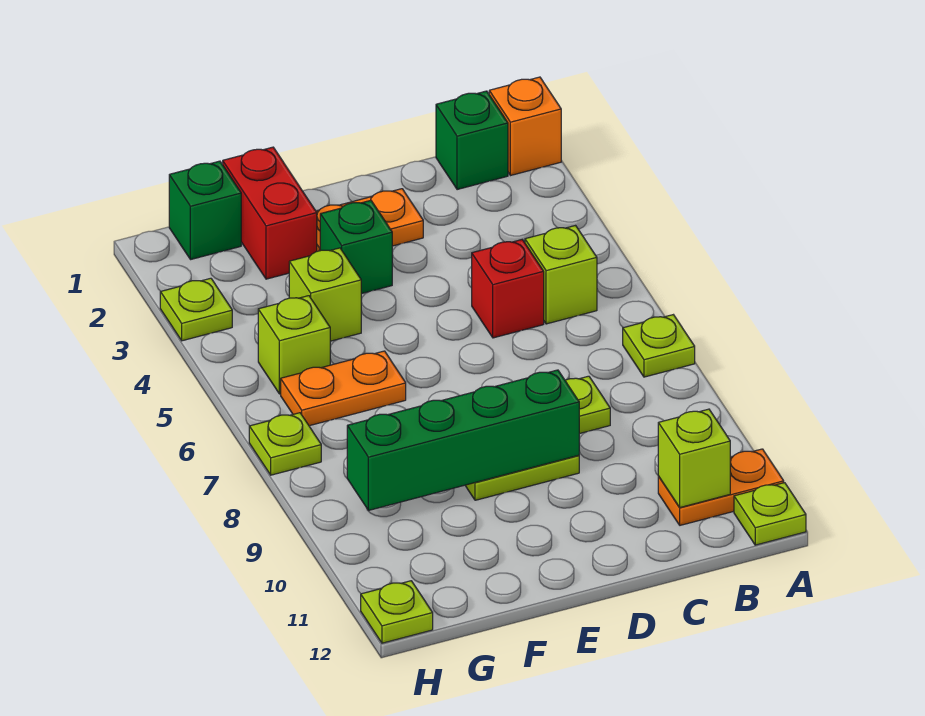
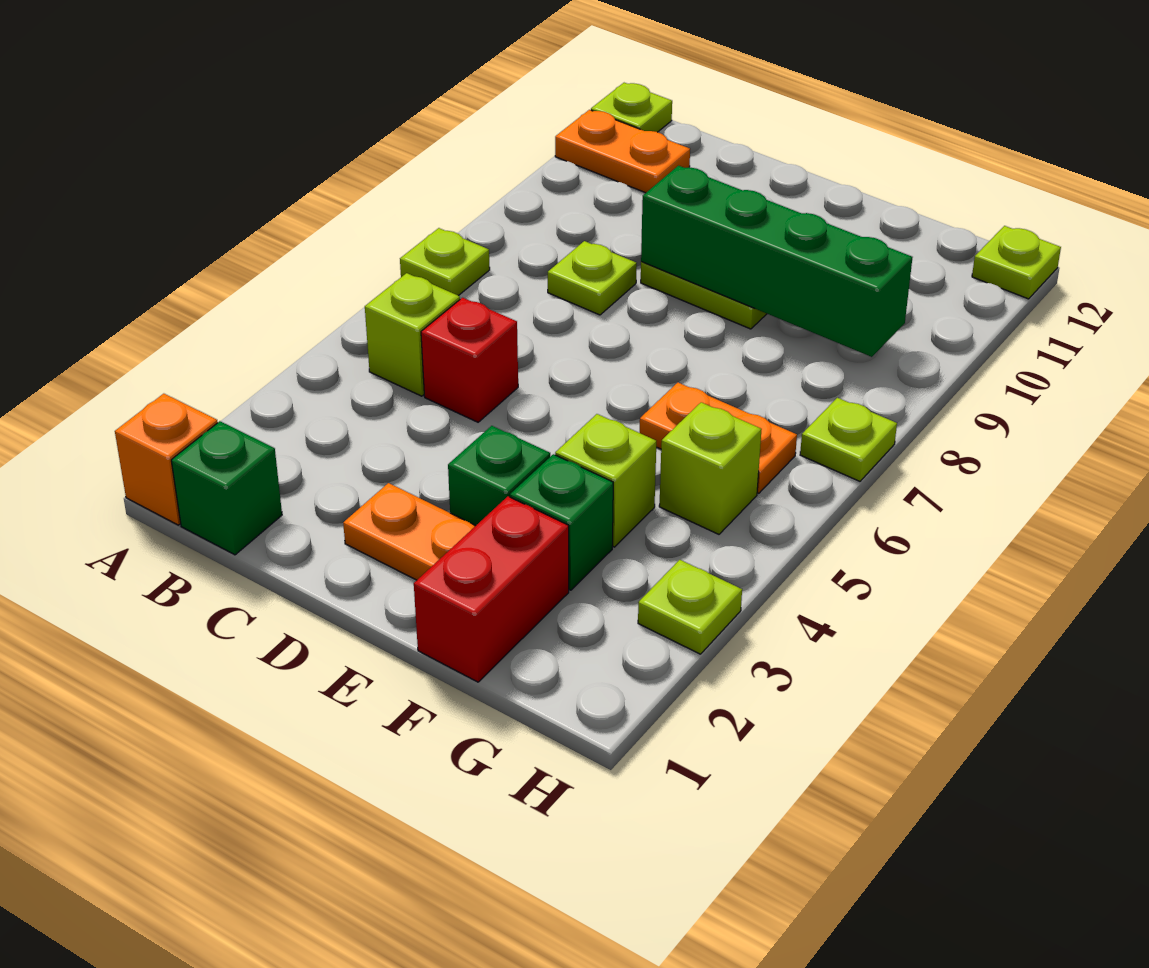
lime 1x1 brick [658,409,730,507] -> none
green 1x1 brick [169,161,241,260] -> green 1x1 brick moved to [510,454,613,590]

